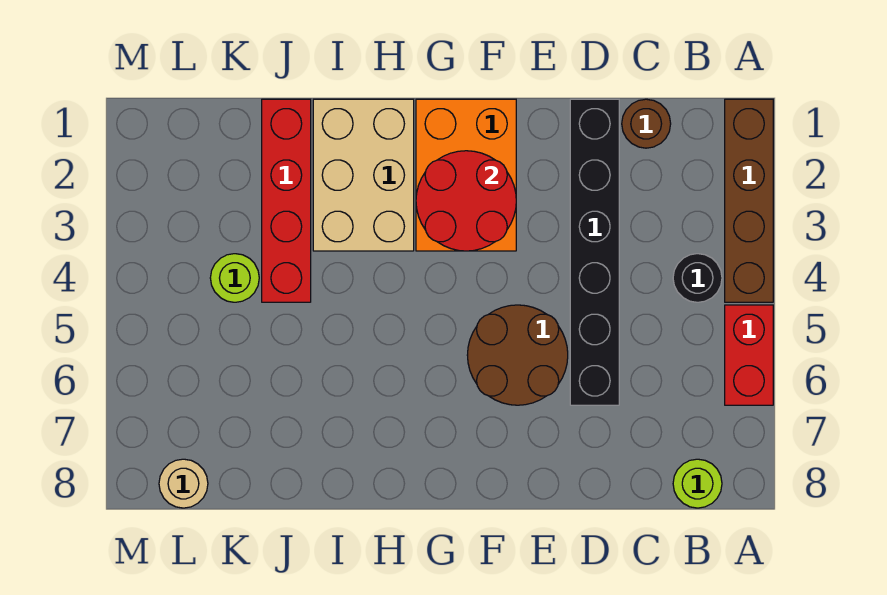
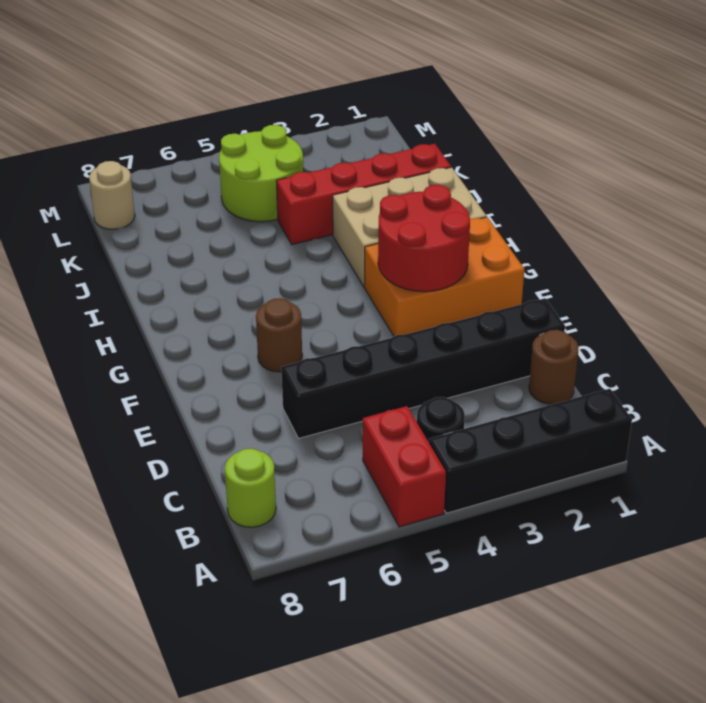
brown 1x4 brick [725,99,773,302] -> black 1x4 brick [429,389,632,513]
red 1x2 brick [725,305,773,405] -> red 1x2 brick turned to [363,406,446,527]
brown 2x2 round brick [467,305,568,405] -> brown 1x1 round brick [256,298,302,372]
lime 1x1 round brick [210,254,259,302] -> lime 2x2 round brick [219,125,303,222]

